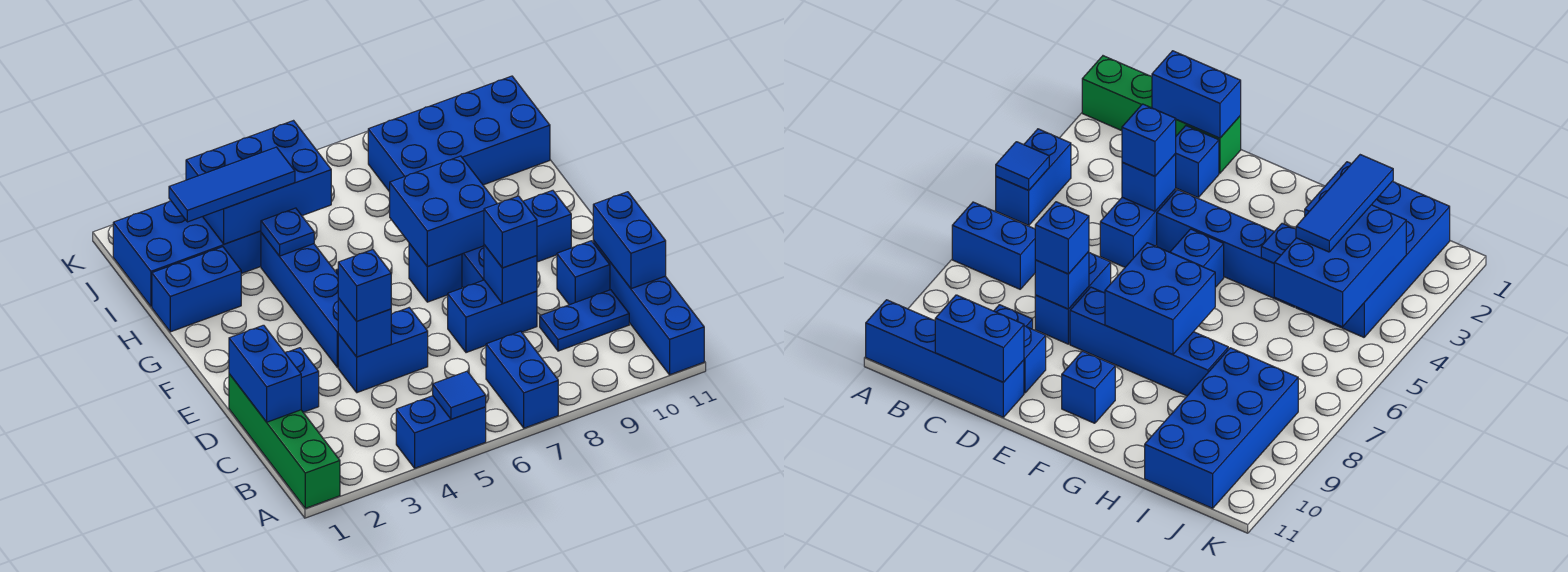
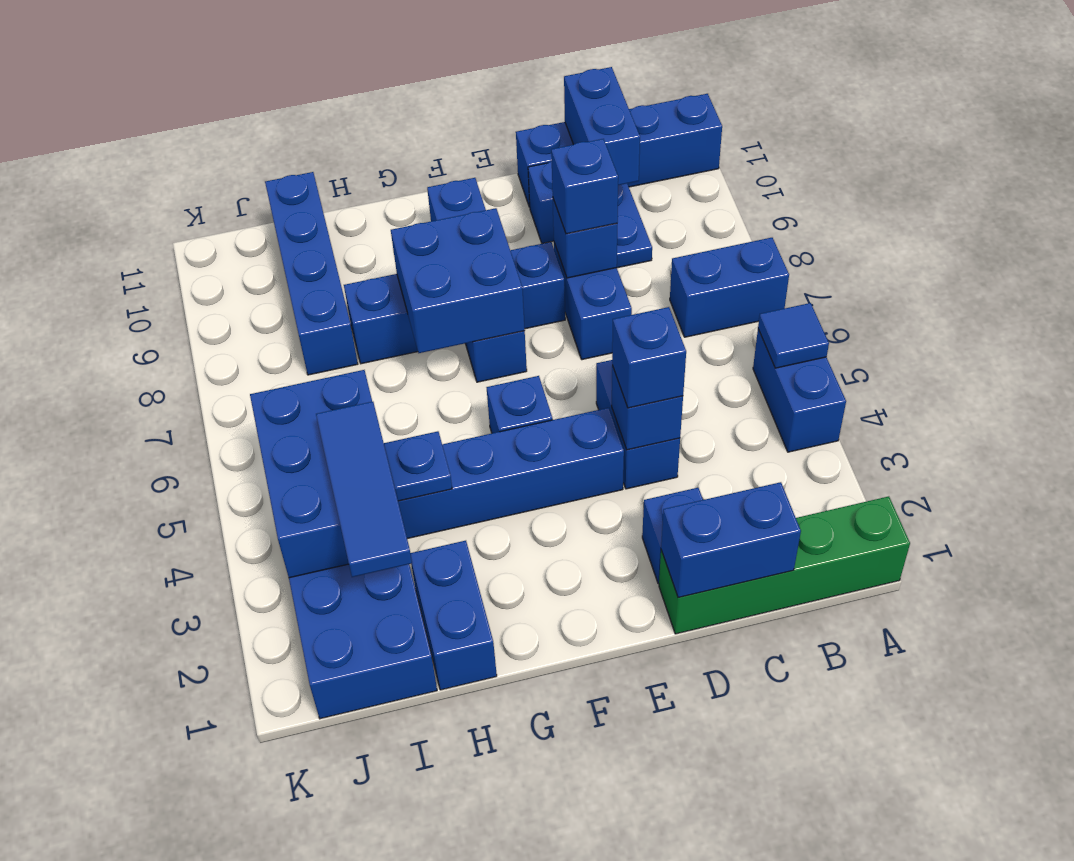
blue 1x2 brick [593,192,666,289] -> blue 1x2 brick turned to [564,67,640,185]
blue 2x4 brick [368,76,550,192] -> blue 1x4 brick [265,172,358,375]

